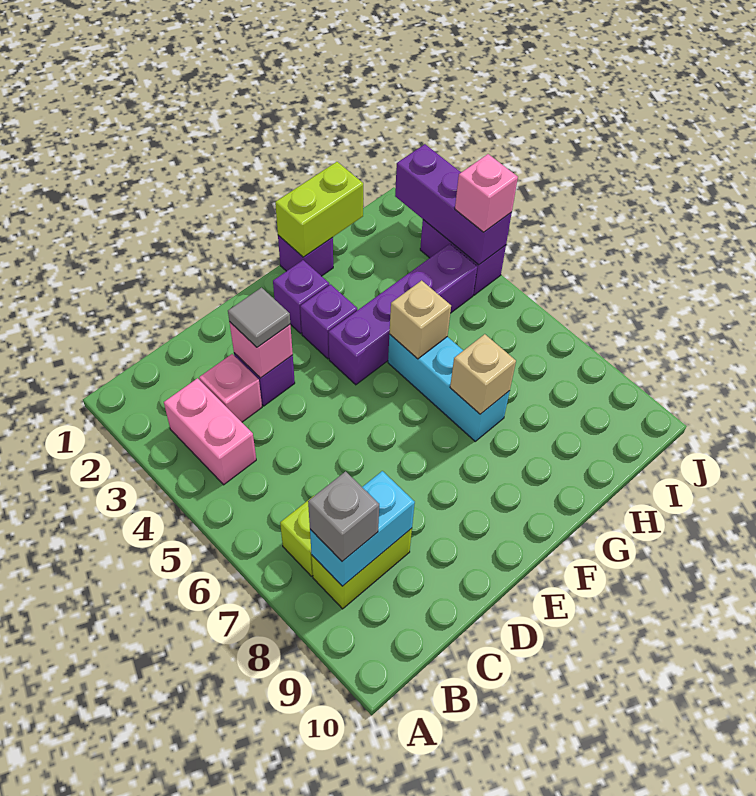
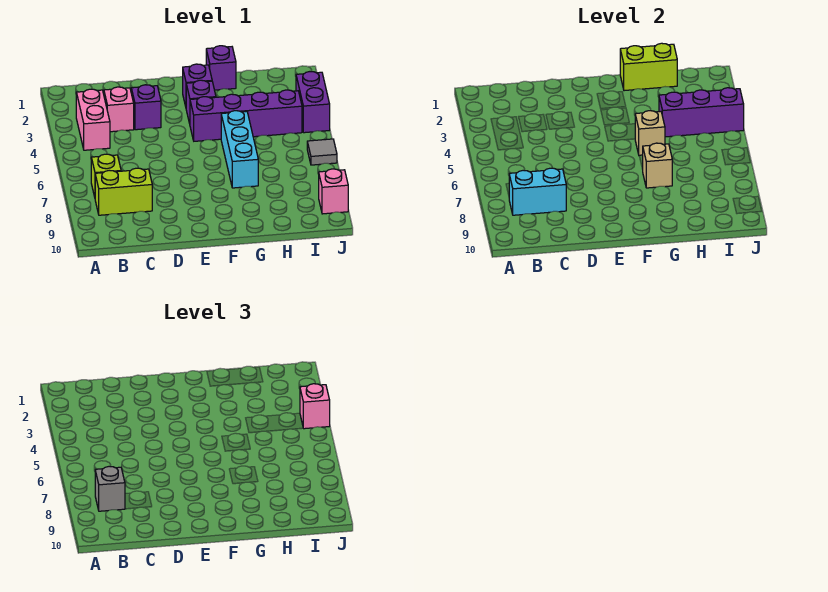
pink 1x1 brick [229,322,293,378] -> pink 1x1 brick moved to [319,169,348,214]
grey 1x1 tile [228,288,290,347] -> grey 1x1 tile moved to [307,139,337,165]
purple 1x3 brick [395,144,512,265] -> purple 1x3 brick turned to [659,88,744,137]

